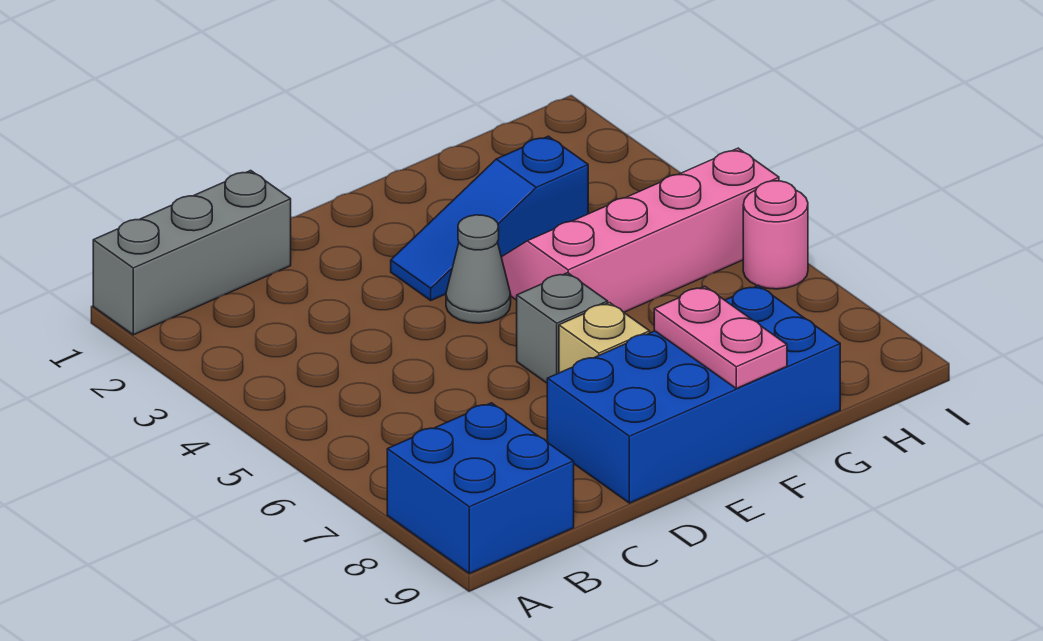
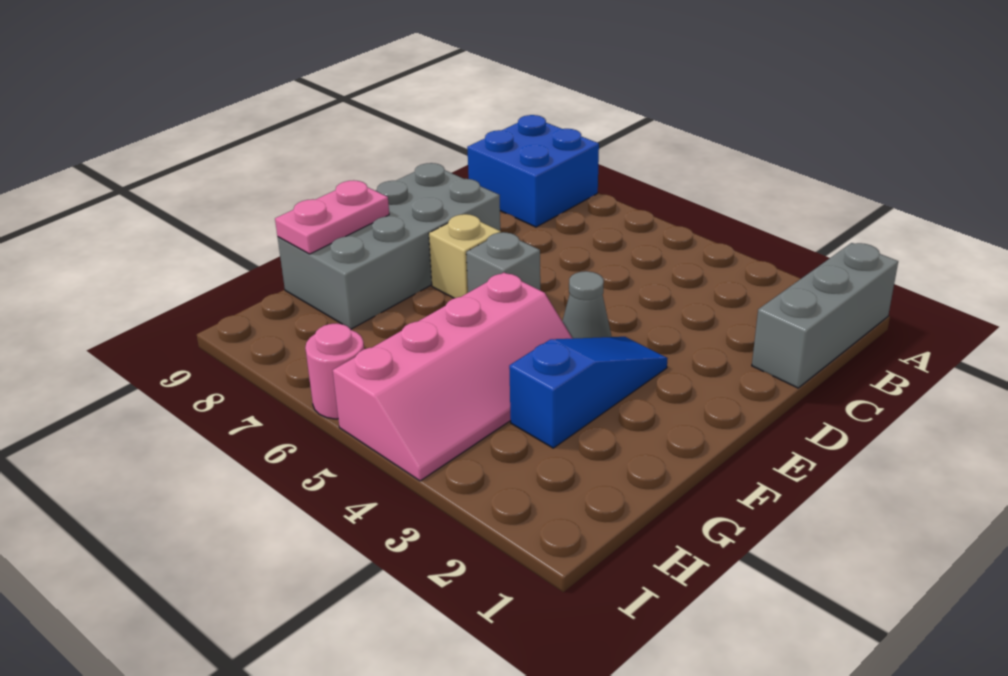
blue 2x4 brick [547,285,840,503] -> grey 2x4 brick [278,163,500,329]
pink 1x2 plate [654,287,787,388] -> pink 1x2 plate turned to [275,180,389,254]

